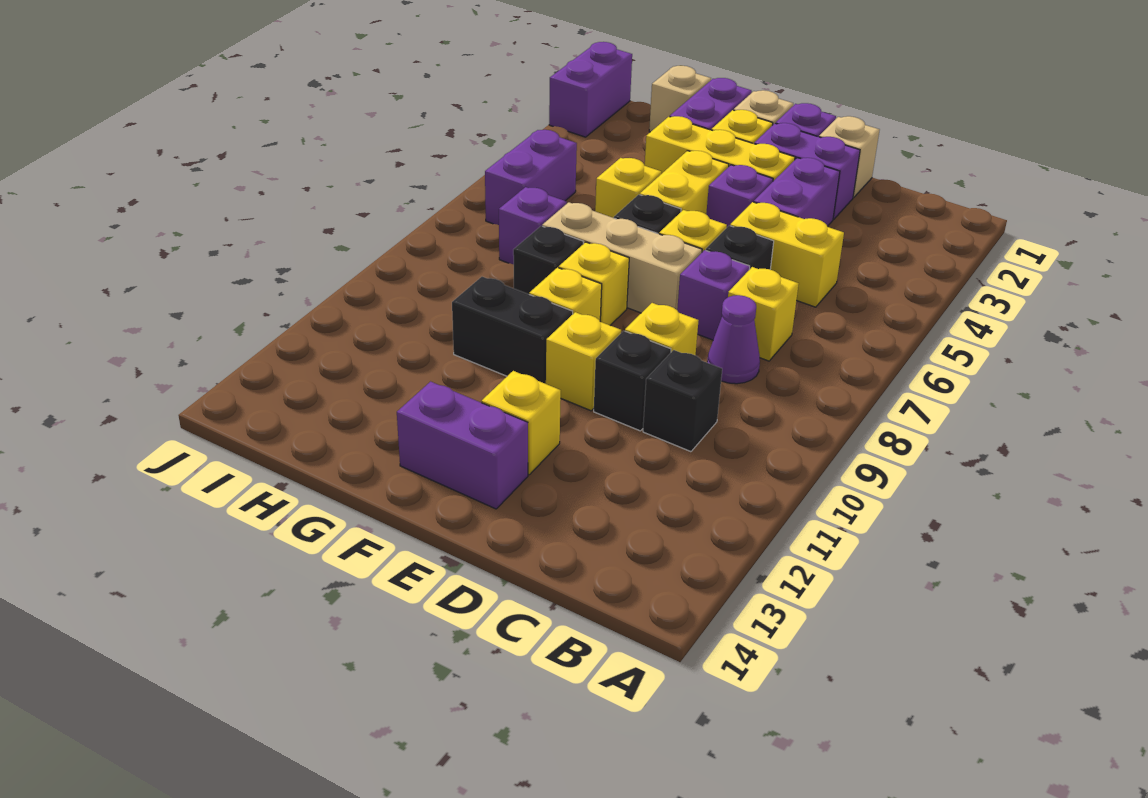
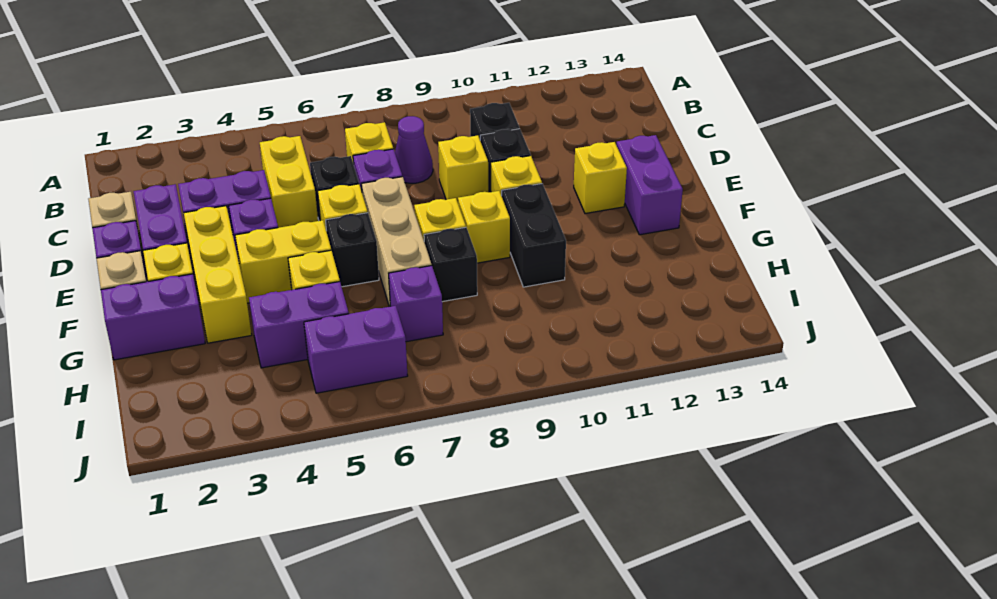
tan 1x1 brick [649,66,711,132] -> none
purple 1x2 brick [549,42,632,137] -> purple 1x2 brick moved to [249,282,349,368]

